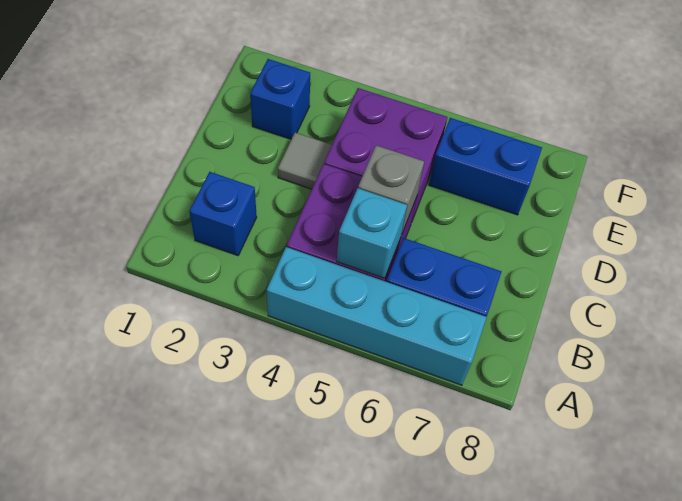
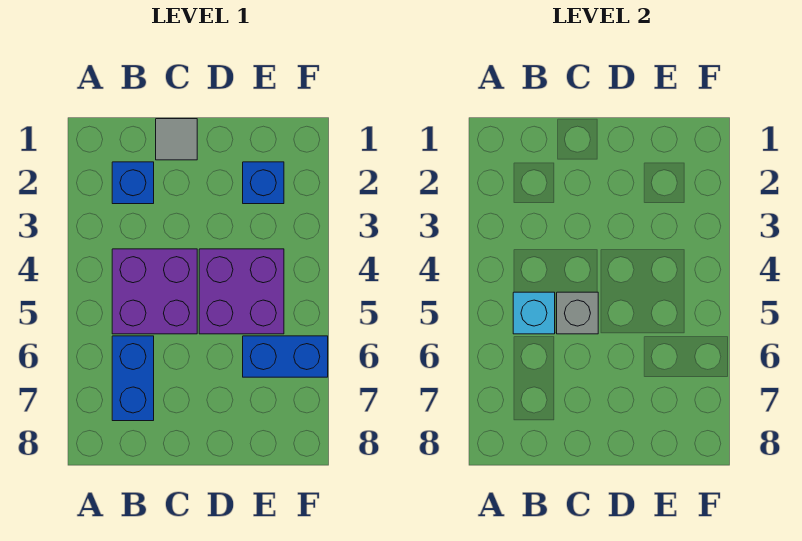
cyan 1x4 brick [267,247,487,385] -> none
grey 1x1 tile [278,133,332,189] -> grey 1x1 tile moved to [156,119,197,160]
blue 1x2 brick [429,118,542,215] -> blue 1x2 brick turned to [243,336,328,377]

